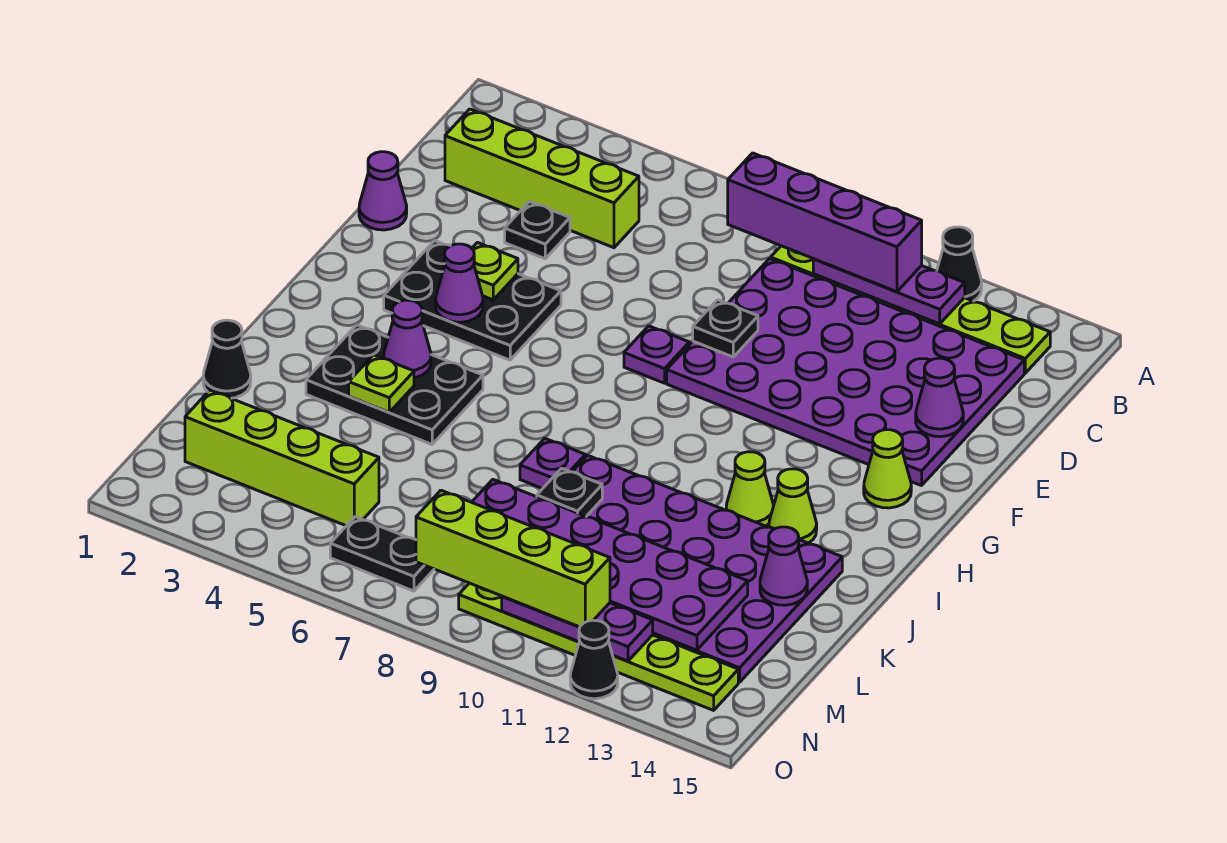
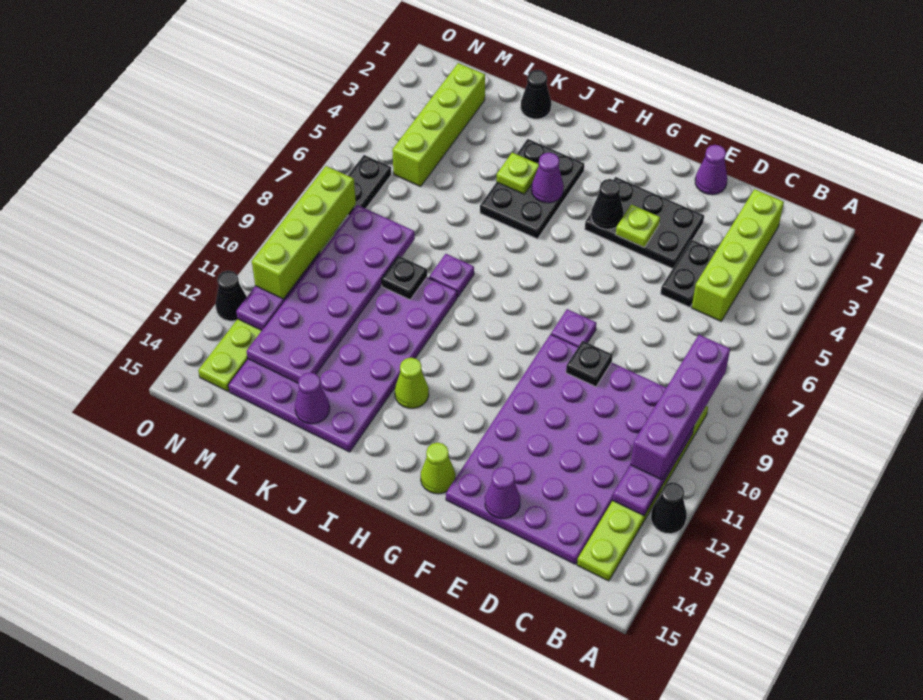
black 1x1 plate [505,201,570,259] -> black 1x2 plate [661,240,716,307]
black 2x3 plate [384,241,561,360] -> black 2x3 plate turned to [585,177,704,269]
purple 1x1 cone [436,244,483,322] -> black 1x1 cone [591,179,624,229]
lime 1x1 cone [769,469,817,543] -> none

